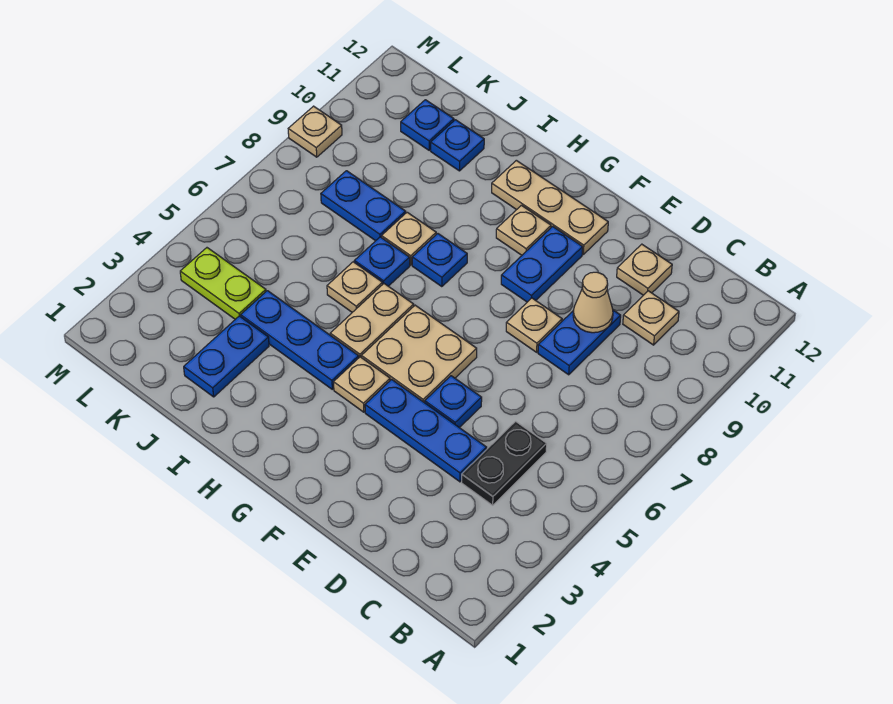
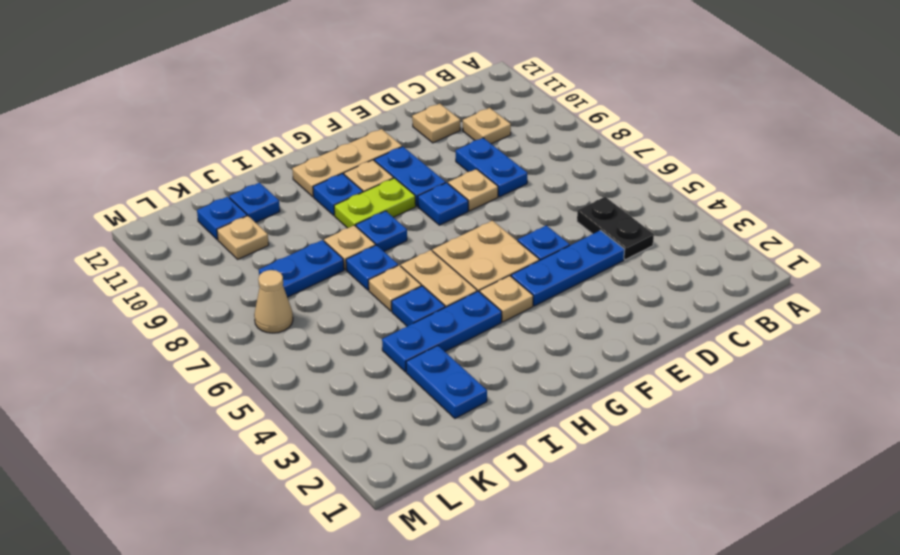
tan 1x1 cone [573,272,613,333] -> tan 1x1 cone moved to [254,270,293,333]
none -> blue 1x1 plate [418,183,468,225]
none -> blue 1x1 plate [313,173,363,215]
none -> blue 1x1 plate [392,286,445,326]
lime 1x2 plate [180,248,266,319] -> lime 1x2 plate moved to [334,178,416,228]
tan 1x1 plate [288,106,342,157] -> tan 1x1 plate moved to [217,216,269,259]

